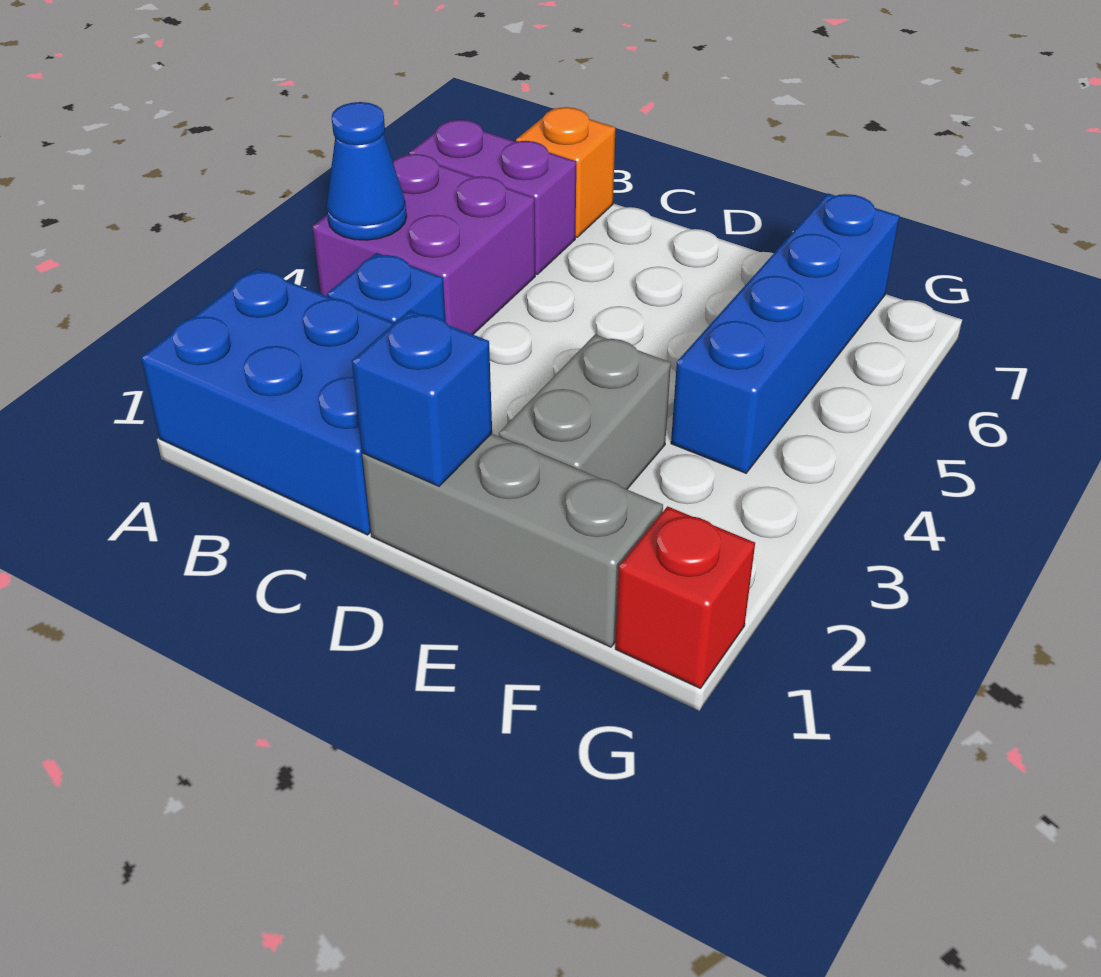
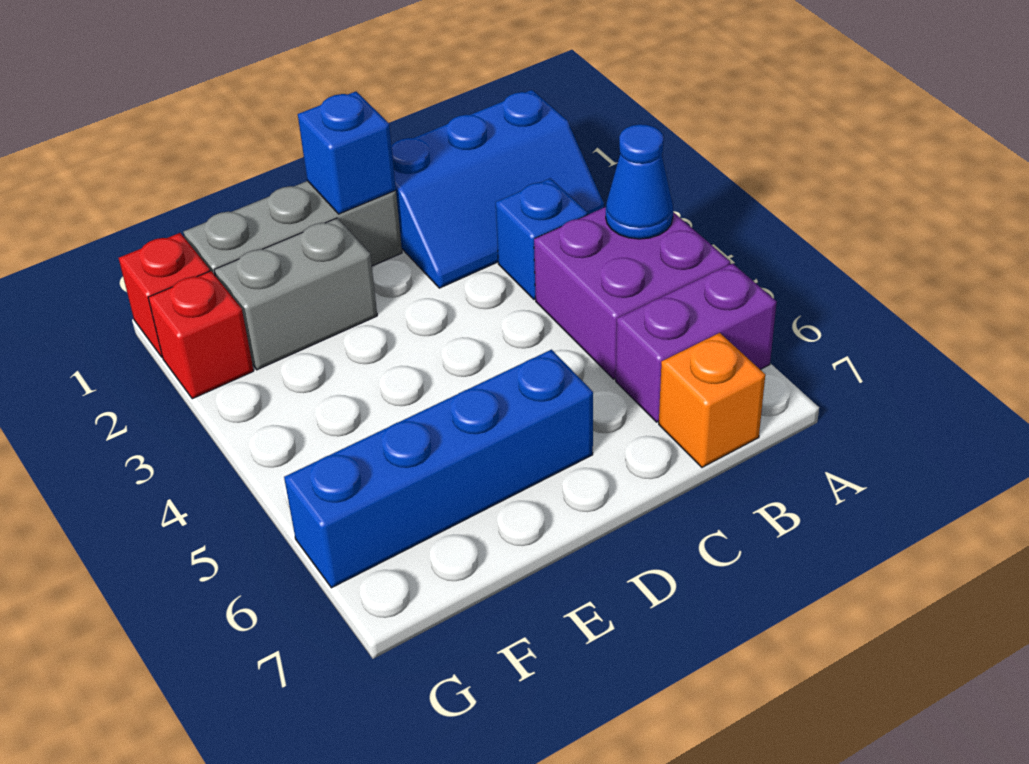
blue 2x3 brick [141,269,394,535] -> blue 2x3 slope [392,90,604,288]
grey 1x2 brick [499,334,671,489] -> grey 1x2 brick turned to [214,218,377,370]
blue 1x4 brick [671,194,899,473] -> blue 1x4 brick turned to [284,350,593,588]
none -> red 1x1 brick [148,271,254,399]

